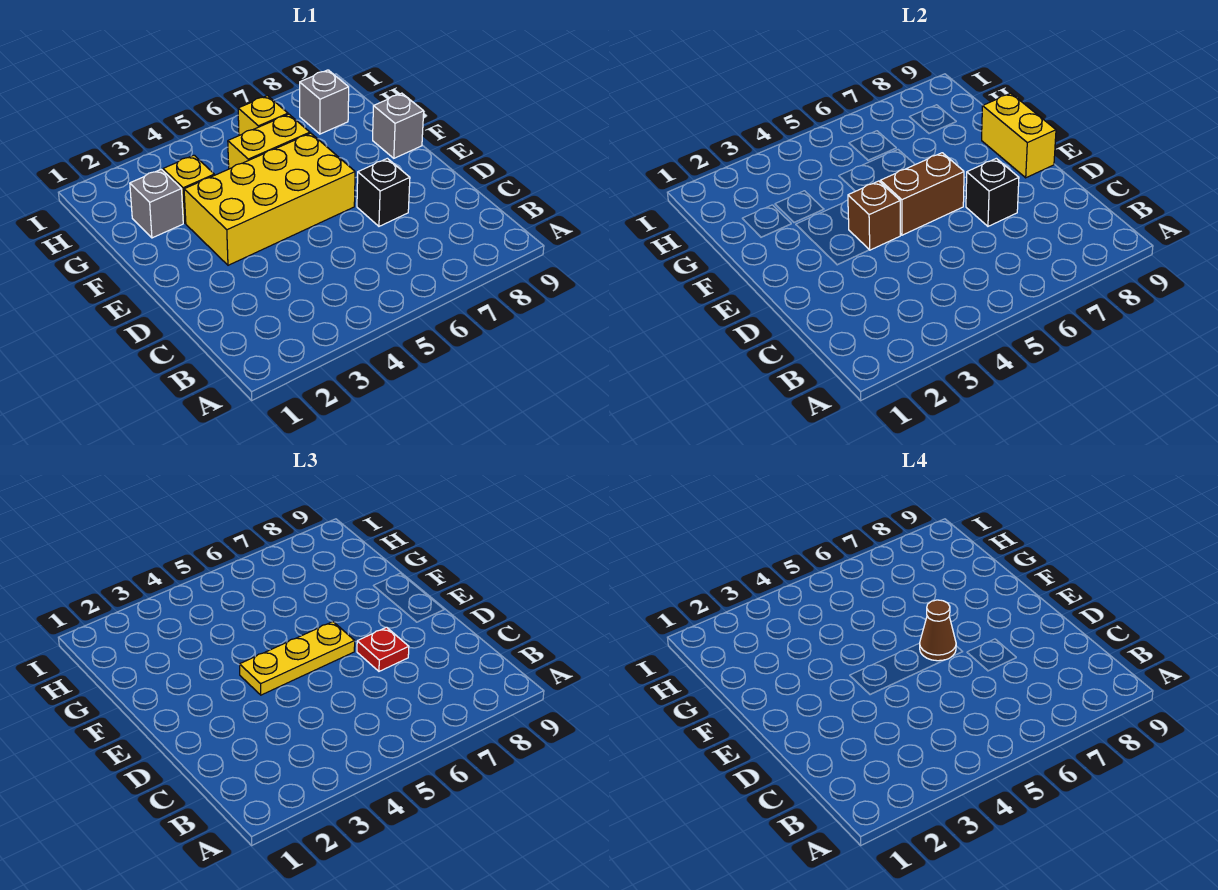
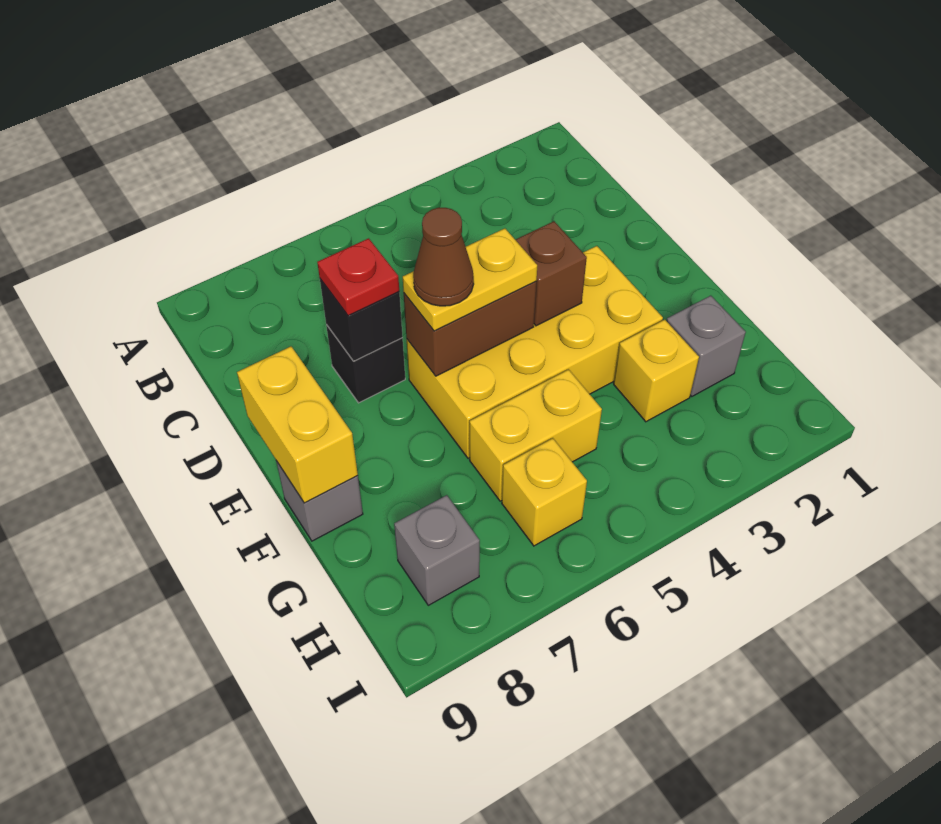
yellow 1x3 plate [240,622,355,695] -> yellow 1x2 plate [403,228,537,331]

